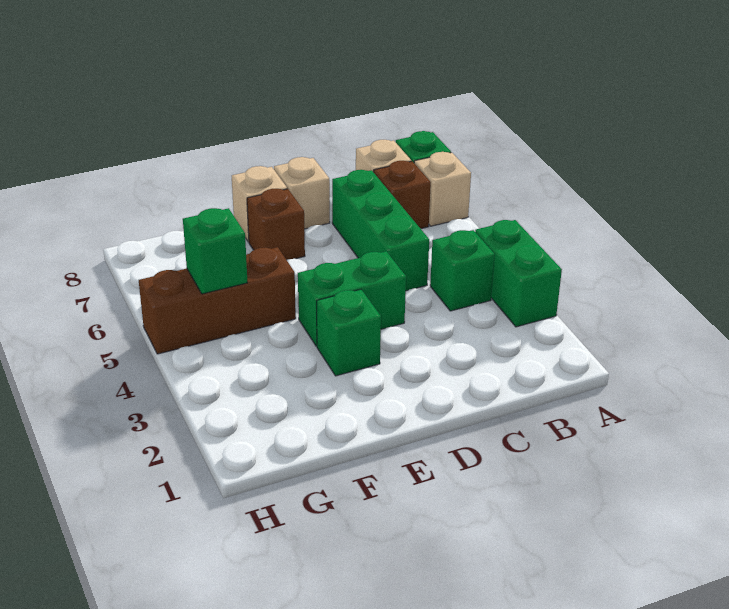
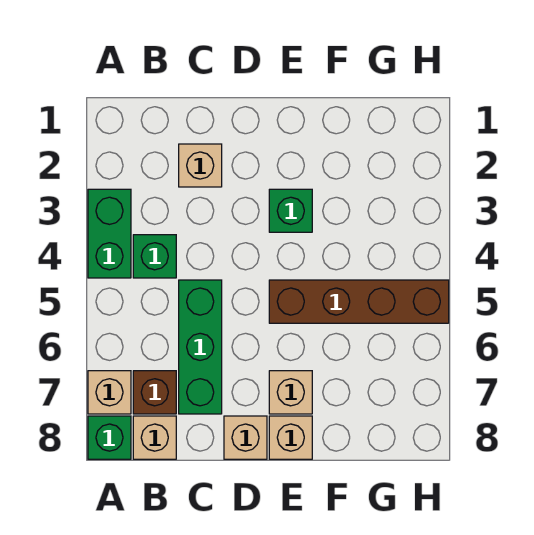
none -> tan 1x1 brick [179,144,222,187]
green 1x2 brick [298,251,406,346] -> none
brown 1x1 brick [247,189,305,260] -> tan 1x1 brick [269,371,312,414]
brown 1x3 brick [139,247,296,354] -> brown 1x4 brick [269,280,449,323]
green 1x1 brick [183,208,248,294] -> none

